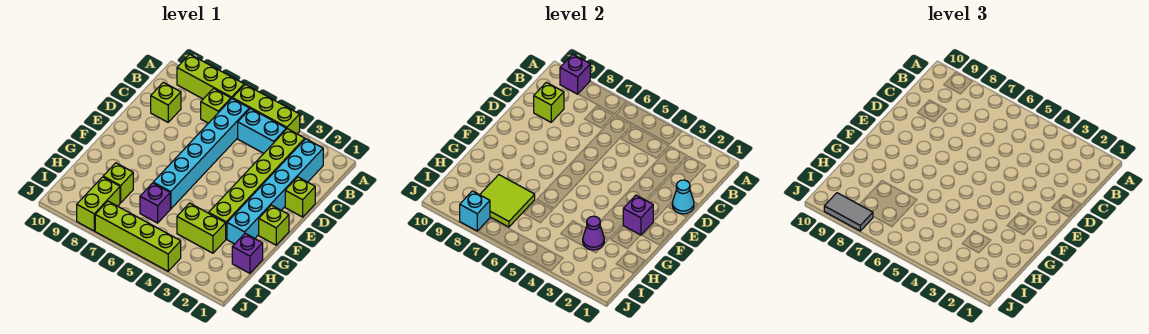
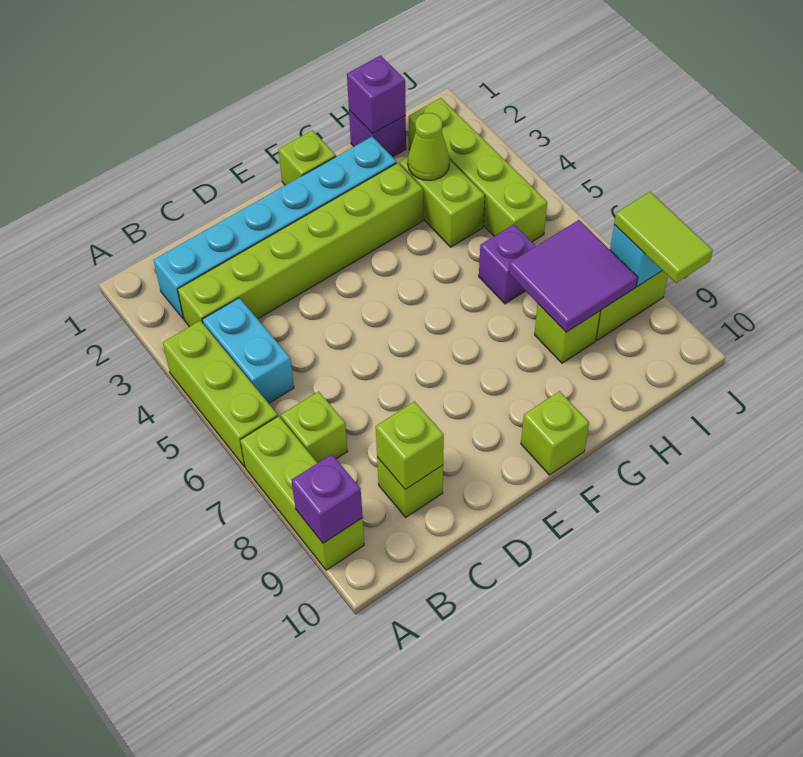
cyan 1x6 brick [153,99,249,209] -> none
lime 1x1 brick [285,177,315,217] -> lime 1x1 brick moved to [521,391,589,475]
cyan 1x1 cone [672,180,694,214] -> none
purple 1x1 brick [623,195,653,235] -> purple 1x1 brick moved to [347,56,406,134]
purple 1x1 cone [583,216,604,250] -> lime 1x1 cone [408,113,450,180]
lime 2x2 tile [480,175,535,227] -> purple 2x2 tile [509,220,638,332]
lime 1x4 brick [95,201,181,271] -> lime 1x4 brick moved to [409,98,547,242]
grey 1x2 tile [824,193,873,231] -> lime 1x2 tile [614,192,713,283]

